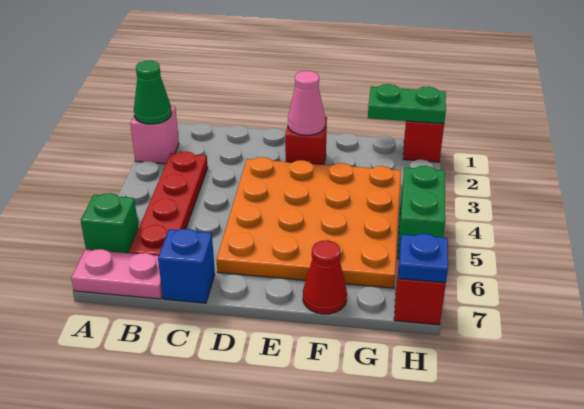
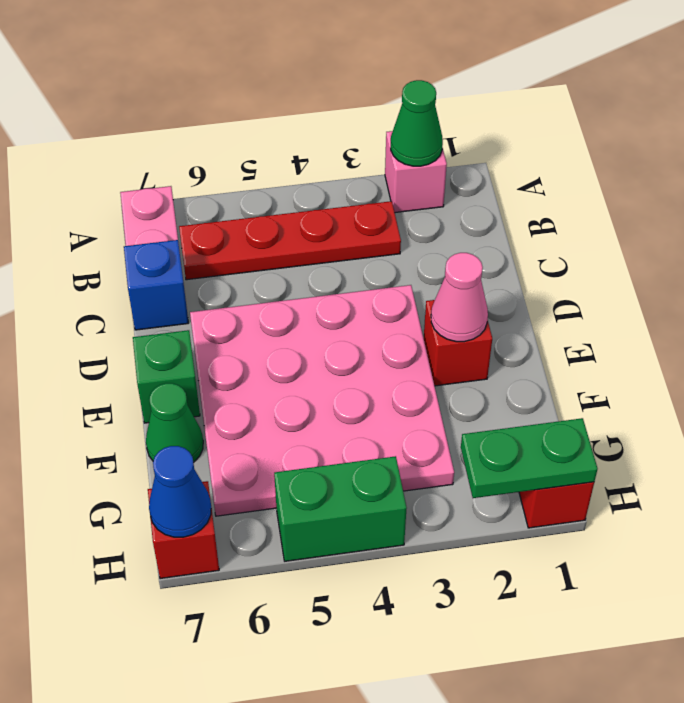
green 1x1 brick [81,193,139,253] -> green 1x1 brick moved to [133,330,200,423]
orange 4x4 plate [217,157,401,288] -> pink 4x4 plate [190,285,454,516]
red 1x1 cone [303,240,347,314] -> green 1x1 cone [146,383,203,463]
green 1x2 plate [368,84,446,124] -> green 1x2 plate turned to [461,418,597,498]
blue 1x1 plate [399,234,448,283] -> blue 1x1 cone [149,446,211,537]

